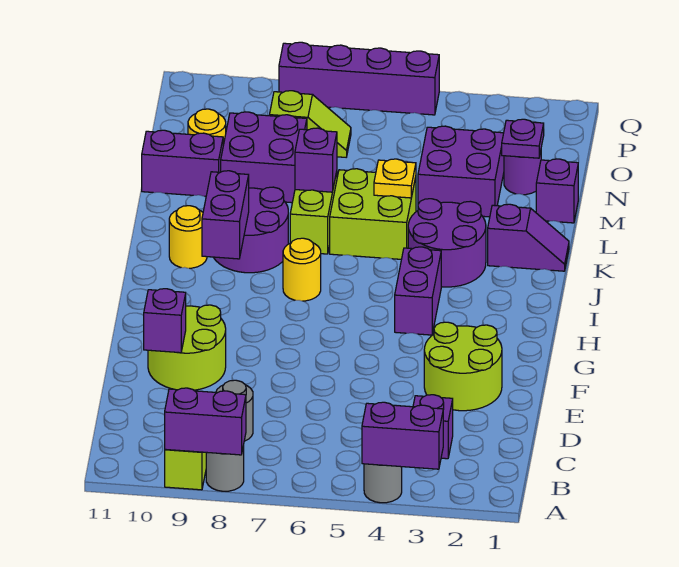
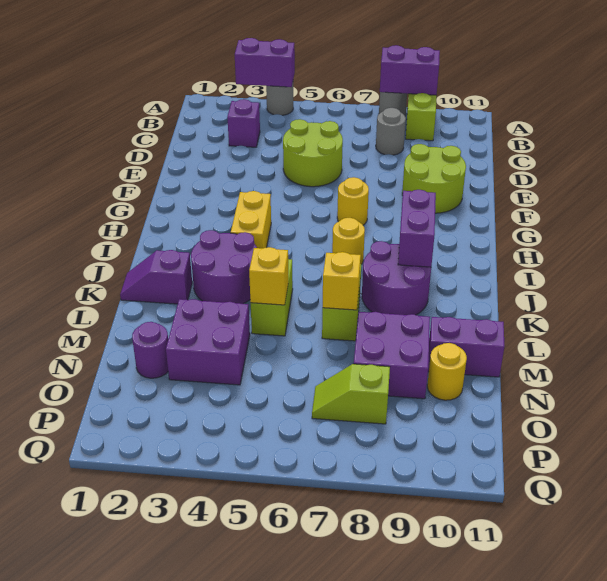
lime 2x2 round brick [424,322,502,411] -> lime 2x2 round brick moved to [283,119,343,187]
purple 1x1 brick [144,289,186,353] -> none
purple 1x2 brick [395,247,441,335] -> yellow 1x2 brick [231,191,271,248]
yellow 1x1 round brick [169,206,207,268] -> yellow 1x1 round brick moved to [337,177,369,225]
lime 2x2 brick [330,169,416,259] -> lime 1x2 brick [251,259,293,336]
yellow 1x1 plate [374,159,416,198] -> yellow 1x1 brick [249,247,288,305]
purple 1x1 brick [295,128,337,192] -> yellow 1x1 brick [323,252,361,310]
purple 1x1 brick [536,159,578,223] -> none
purple 1x1 plate [502,119,544,158] -> none
purple 1x4 brick [279,42,439,115] -> none

